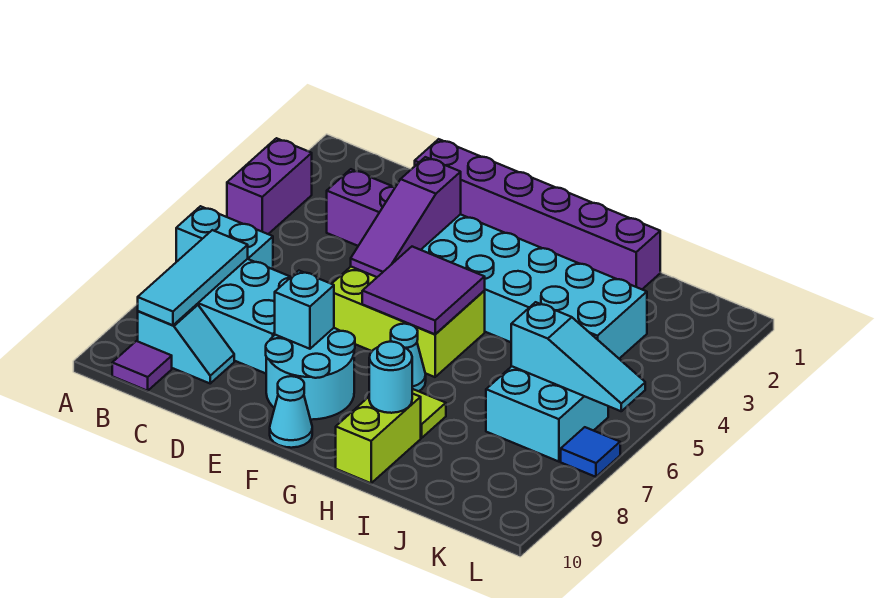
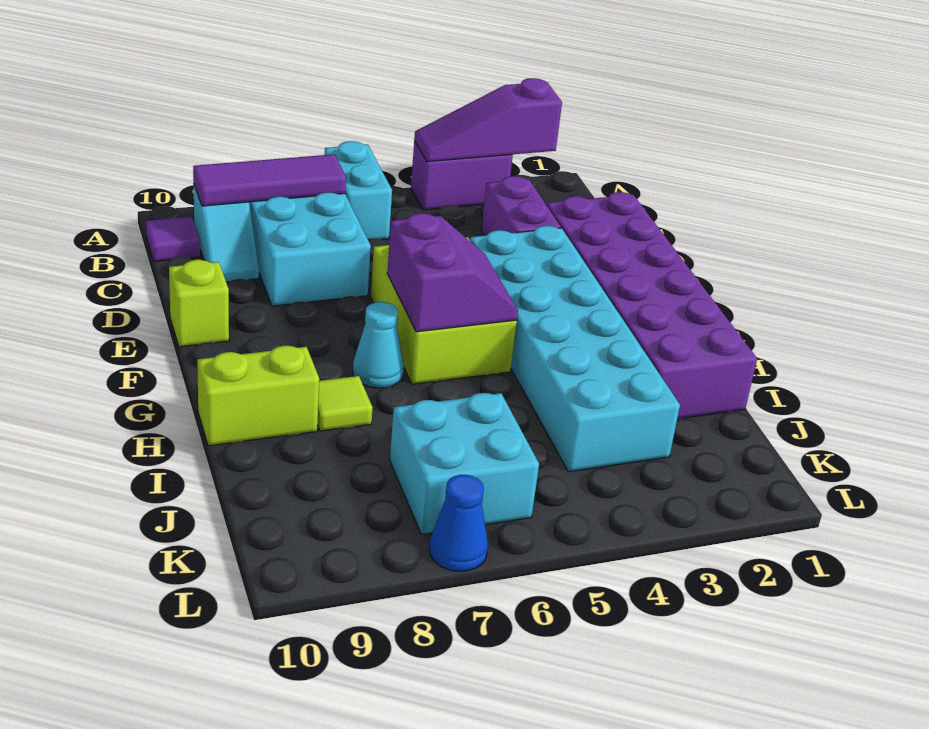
cyan 1x3 tile [138,230,248,325] -> purple 1x3 tile [193,154,346,206]
purple 1x6 brick [415,139,660,289] -> purple 2x6 brick [547,192,757,419]
purple 1x3 slope [351,157,461,277] -> purple 1x3 slope moved to [414,78,562,162]
cyan 2x2 round brick [266,328,355,420] -> none
cyan 1x1 brick [275,271,334,349] -> none
none -> lime 1x1 brick [169,260,229,347]
purple 2x2 tile [362,247,485,334] -> purple 2x2 slope [387,213,518,332]
cyan 1x1 cone [270,376,312,448] -> none
cyan 1x1 round brick [369,342,412,413] -> none
cyan 1x3 slope [511,302,645,411] -> none
blue 1x1 tile [561,427,620,477] -> blue 1x1 cone [429,475,488,571]

